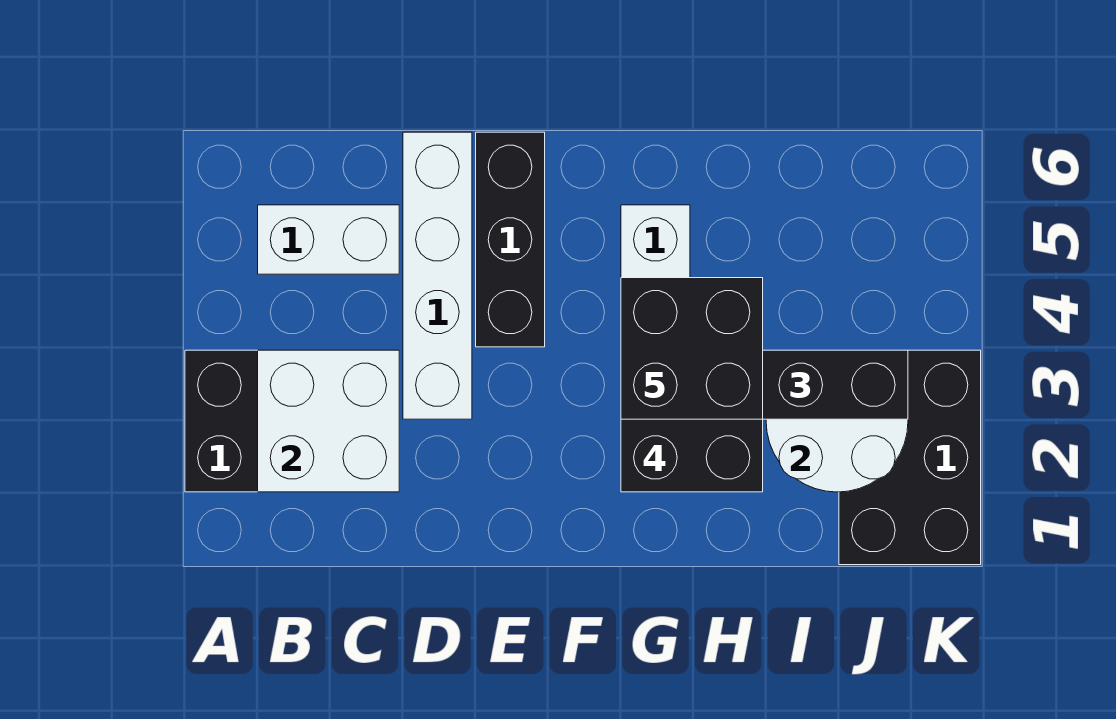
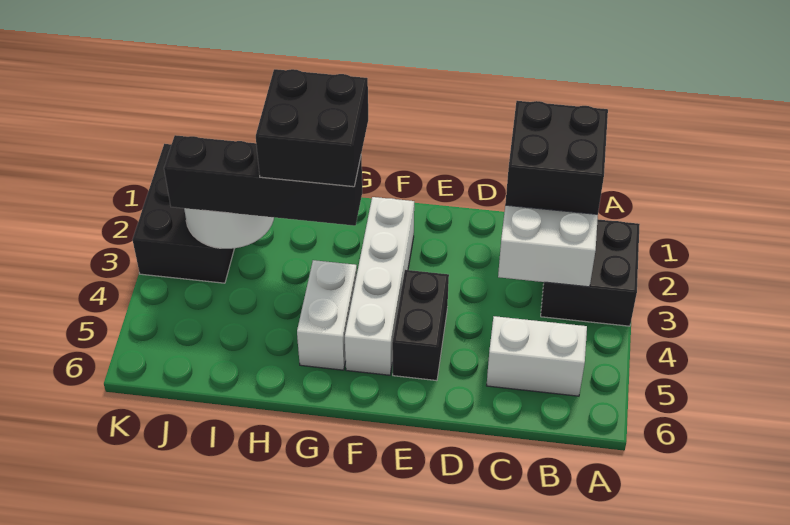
white 1x4 brick [403,132,472,419] -> white 1x4 brick moved to [345,197,414,375]
black 1x3 brick [476,132,545,347] -> black 1x2 brick [392,270,449,381]
black 2x2 brick [621,278,763,419] -> black 2x2 brick moved to [505,101,608,214]

